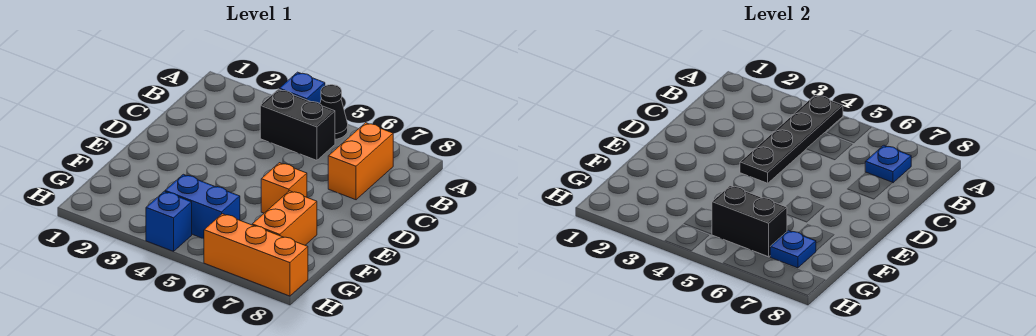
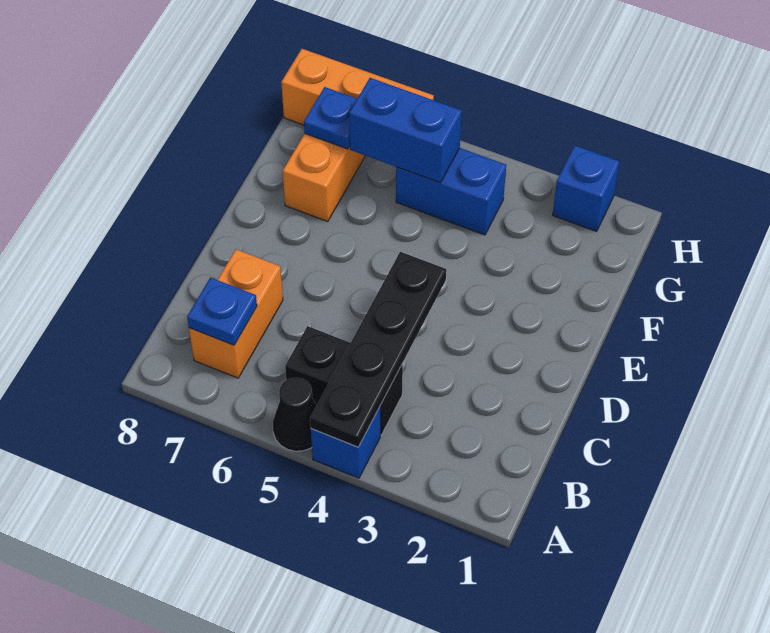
orange 1x1 brick [261,163,307,213] -> none
black 1x2 brick [712,186,787,257] -> blue 1x2 brick [349,78,462,183]
blue 1x1 brick [146,191,192,251] -> blue 1x1 brick moved to [553,146,619,231]

